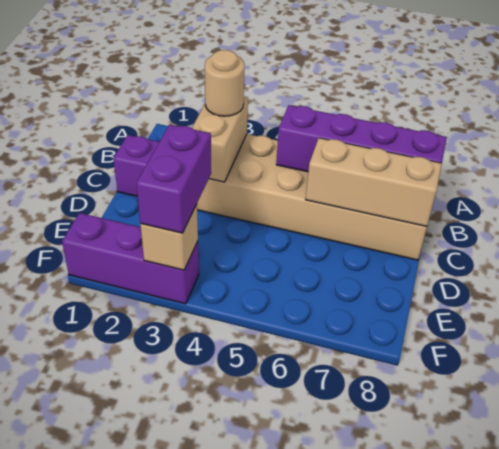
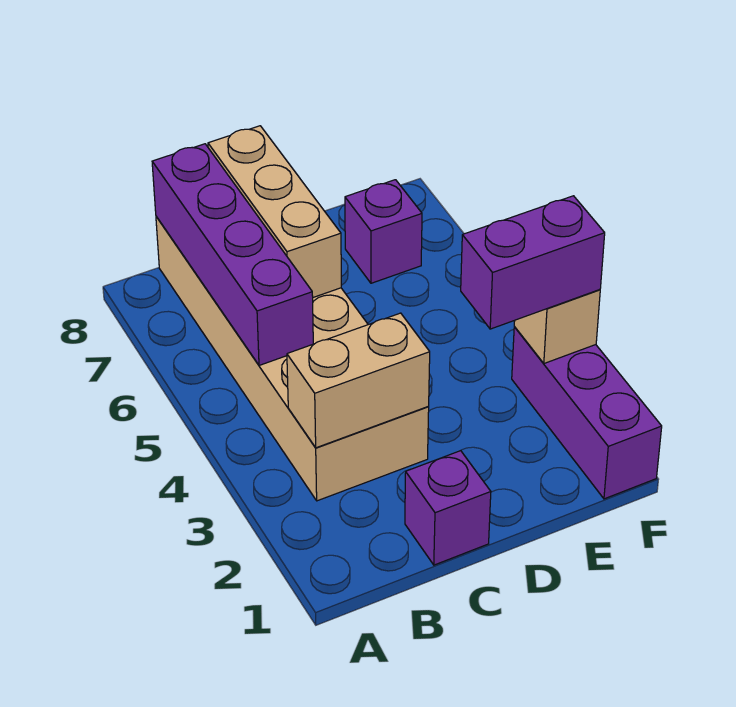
tan 1x1 round brick [205,50,245,116] -> none
none -> purple 1x1 brick [345,180,422,283]

